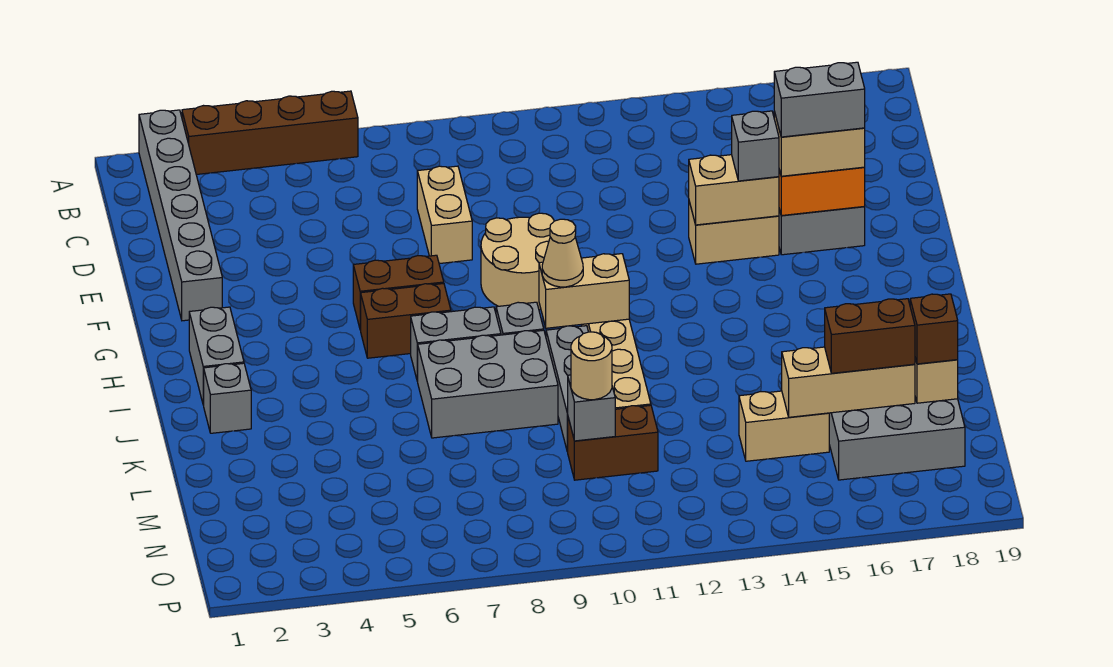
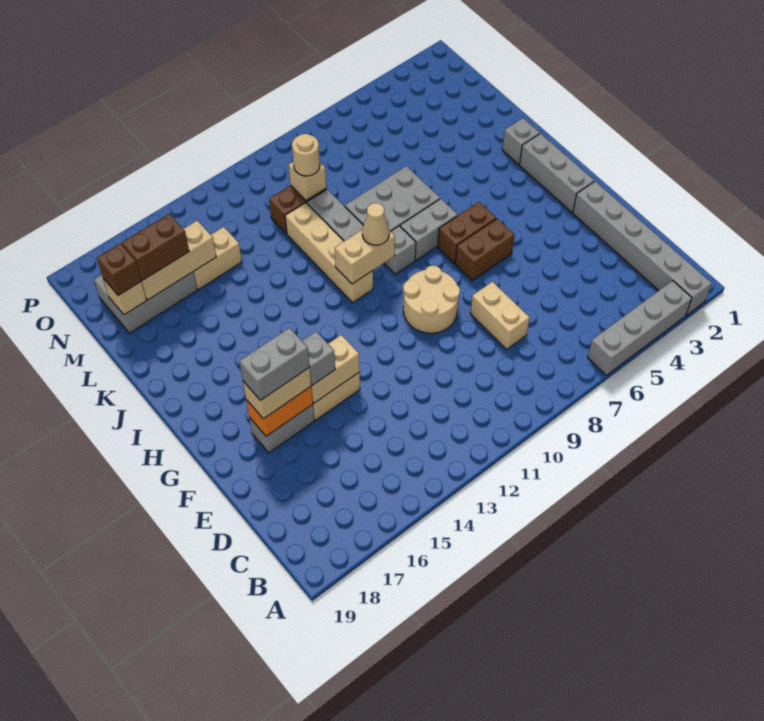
brown 1x4 brick [182,91,358,175] -> grey 1x4 brick [588,281,692,375]
grey 1x2 brick [189,307,244,405] -> grey 1x3 brick [519,133,594,212]
grey 1x1 brick [567,375,615,441] -> tan 1x1 brick [289,162,326,201]

